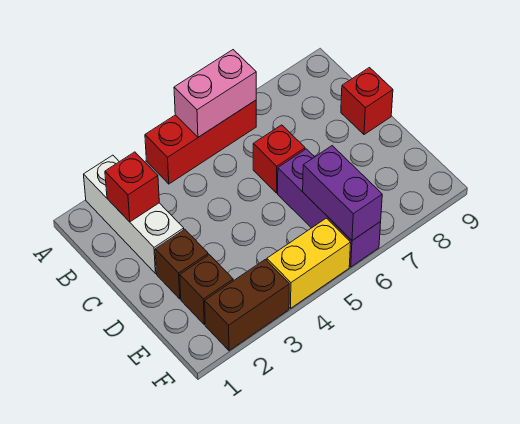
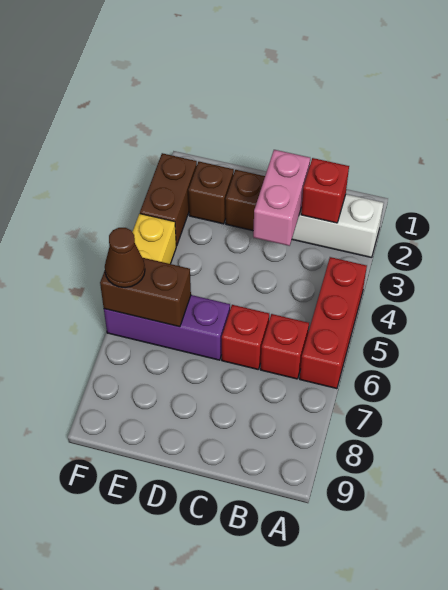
pink 1x2 brick [174,50,256,137] -> pink 1x2 brick moved to [253,150,310,246]
red 1x1 brick [341,68,393,135] -> red 1x1 brick moved to [260,314,309,379]
purple 1x2 brick [303,146,382,241] -> brown 1x2 brick [100,258,191,327]
none -> brown 1x1 cone [105,228,145,288]

